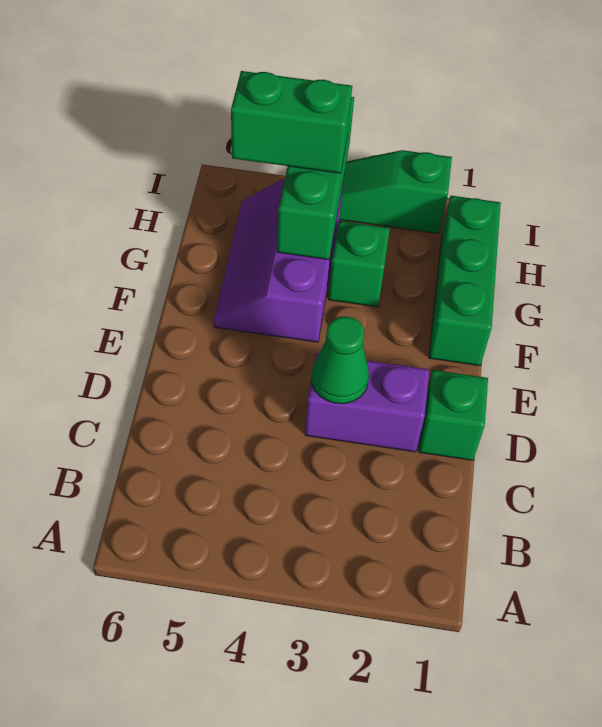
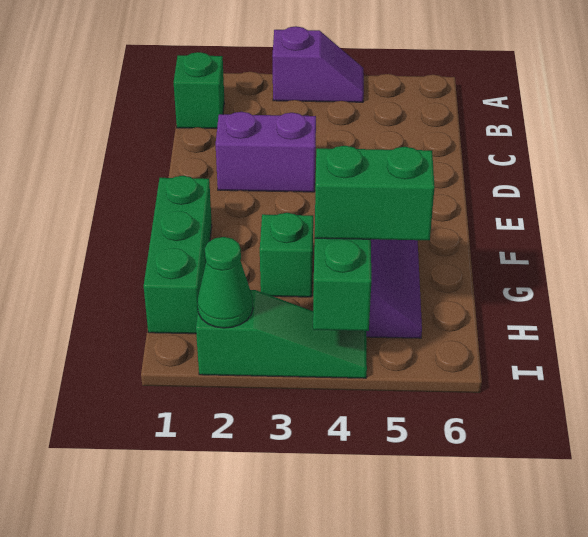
none -> purple 1x2 slope [272,26,364,102]
green 1x1 brick [419,370,488,460] -> green 1x1 brick moved to [174,52,224,129]
green 1x1 cone [312,317,369,404] -> green 1x1 cone moved to [197,237,253,328]

